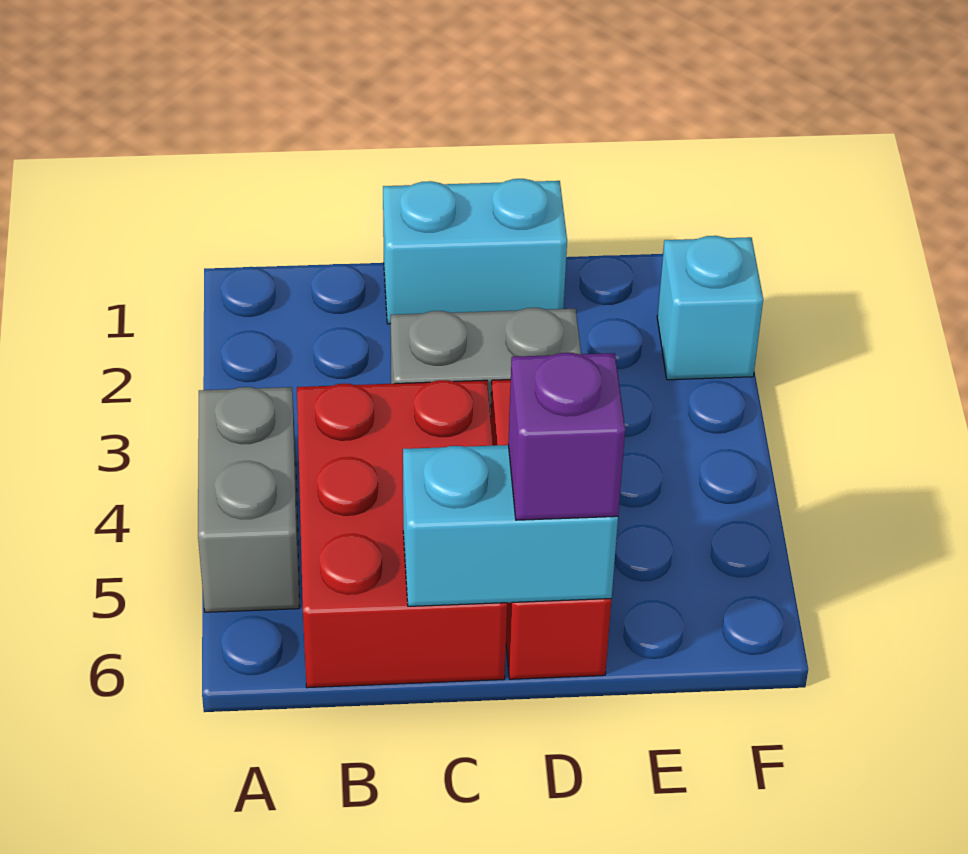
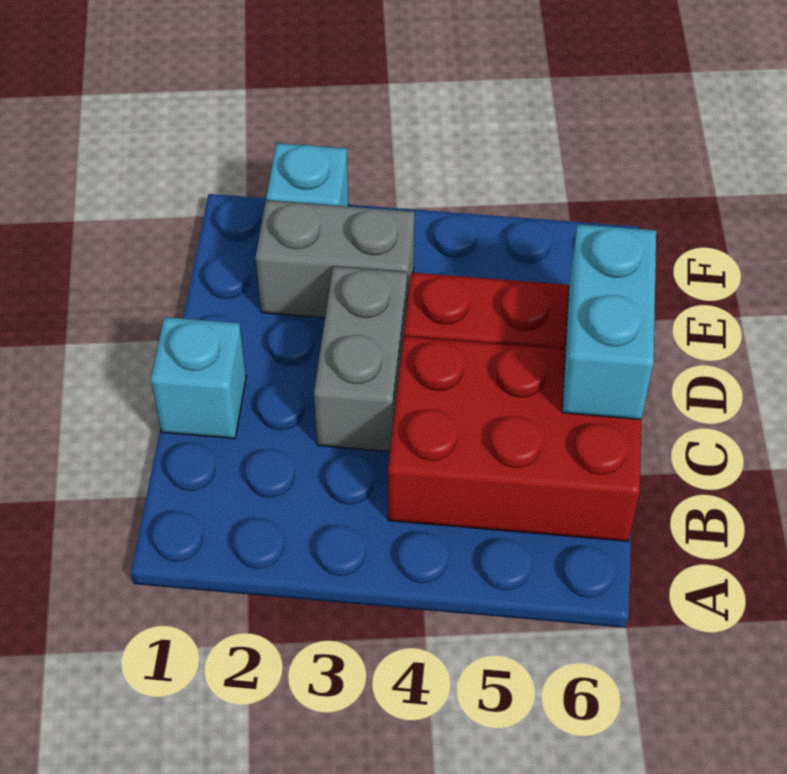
grey 1x2 brick [198,387,300,612] -> grey 1x2 brick moved to [255,200,415,318]
cyan 1x2 brick [383,179,567,324] -> cyan 1x1 brick [151,317,246,439]
purple 1x1 brick [508,353,625,520] -> none

